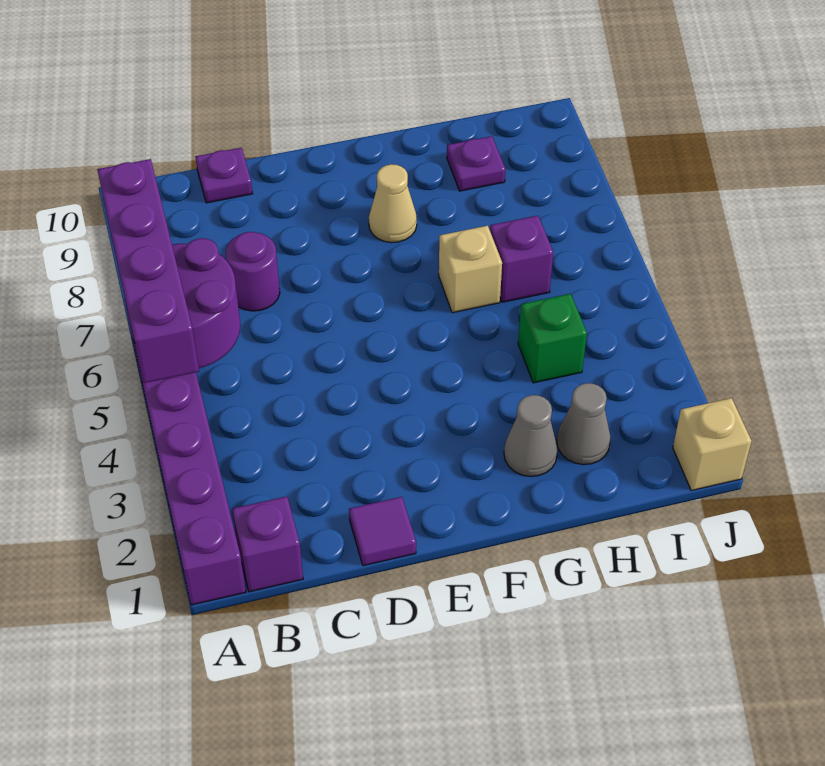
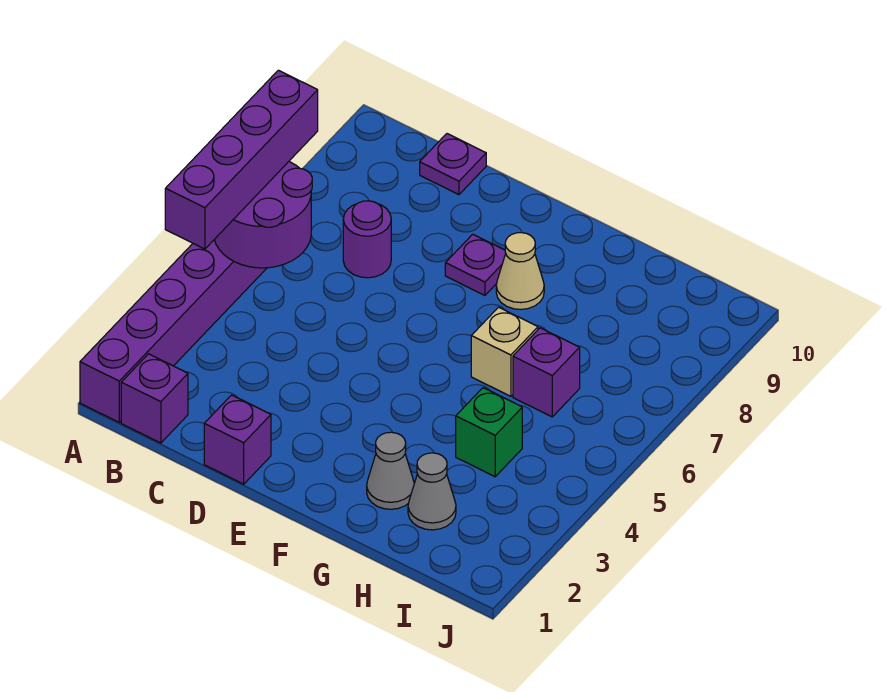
purple 1x1 tile [349,497,416,566] -> purple 1x1 brick [204,395,271,484]
purple 1x1 plate [447,136,505,191] -> purple 1x1 plate moved to [445,234,506,295]
tan 1x1 brick [673,398,752,490] -> none

